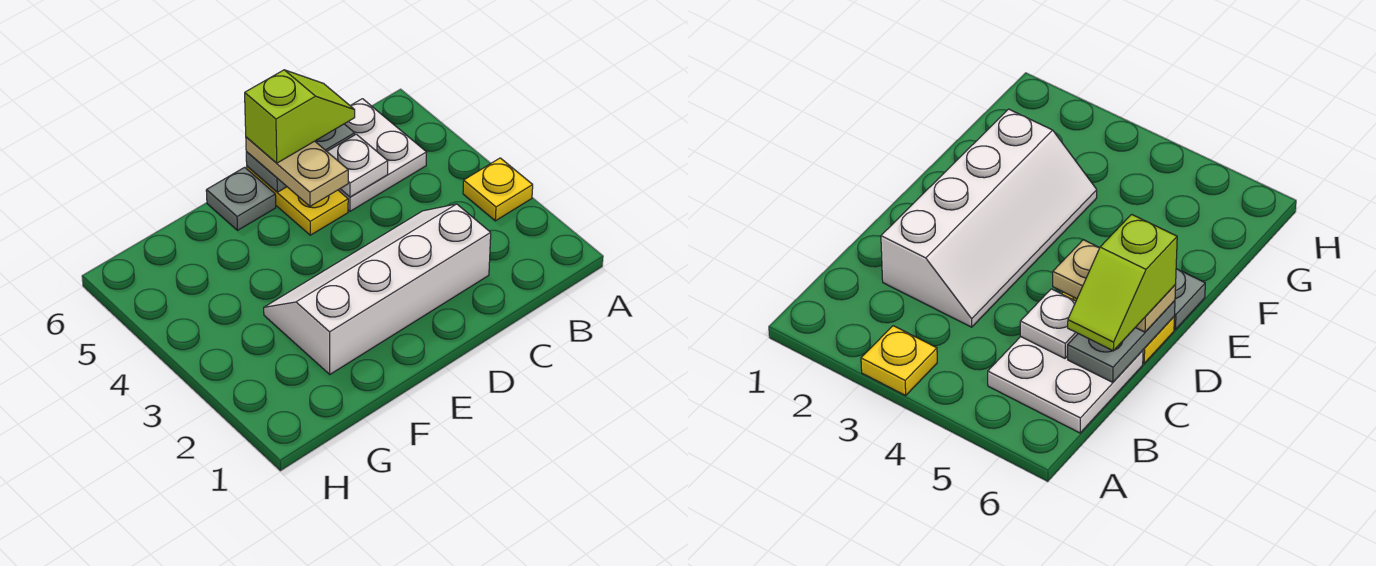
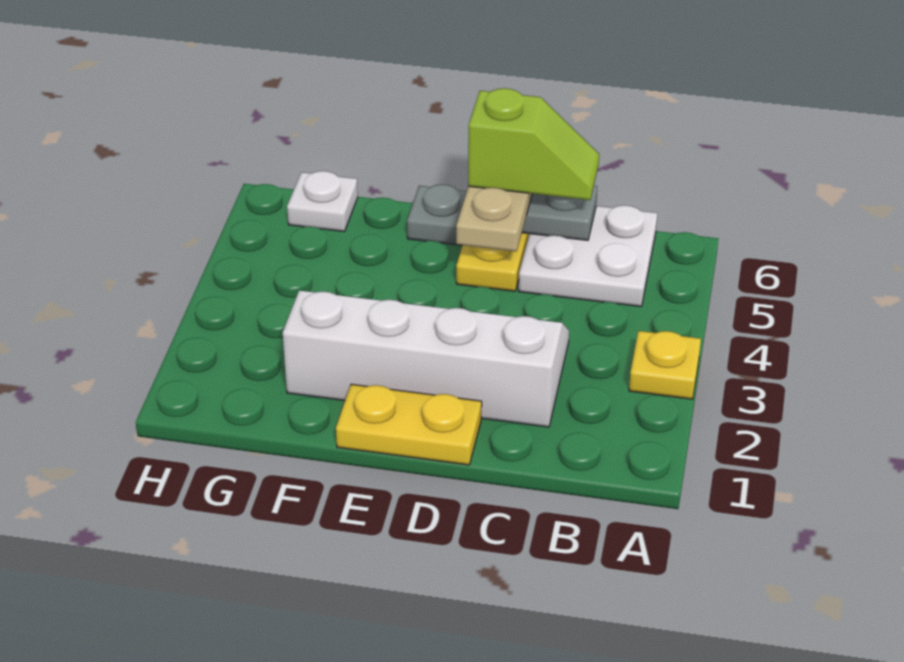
white 1x1 plate [327,134,388,197] -> white 1x1 plate moved to [287,171,358,232]
none -> yellow 1x2 plate [336,384,482,465]

